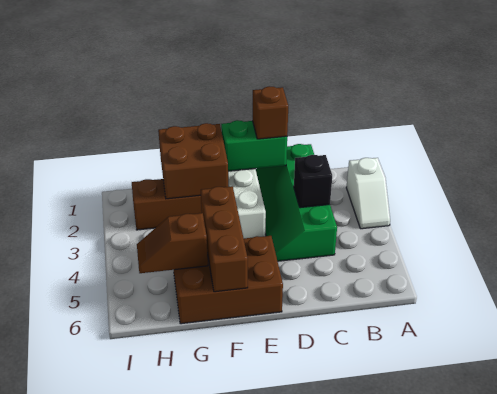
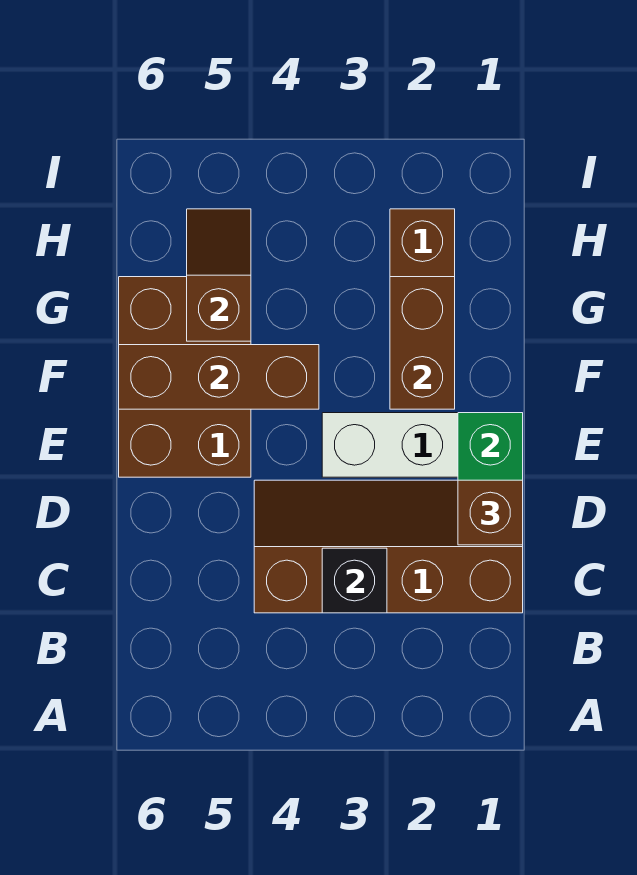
white 1x2 slope [346,158,390,229] -> none
green 2x4 slope [256,144,337,261] -> brown 2x4 slope [254,480,523,613]
brown 2x2 brick [158,123,228,199] -> brown 1x2 brick [390,277,455,409]

